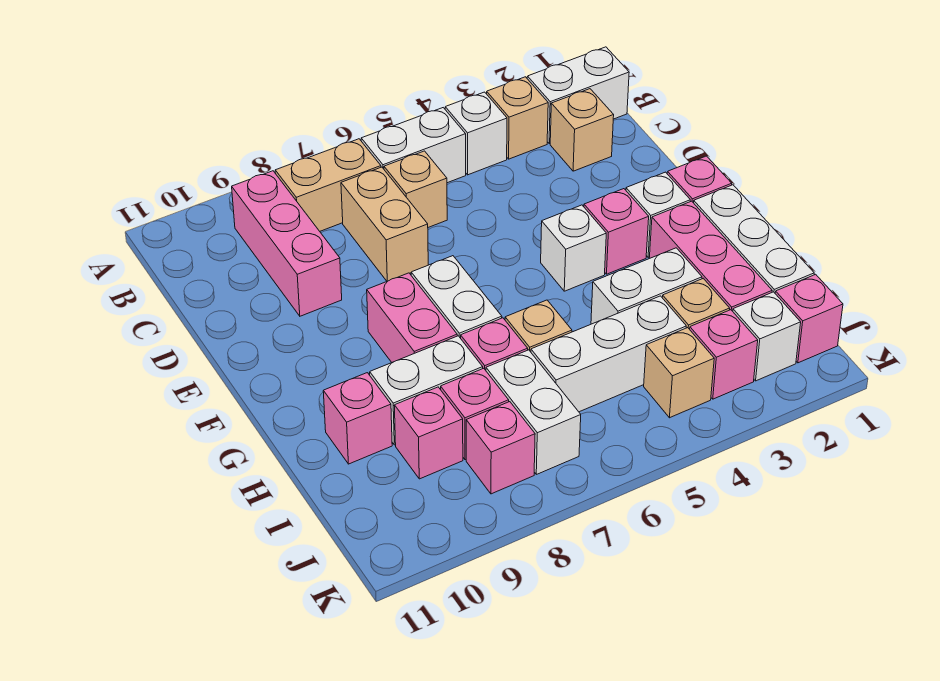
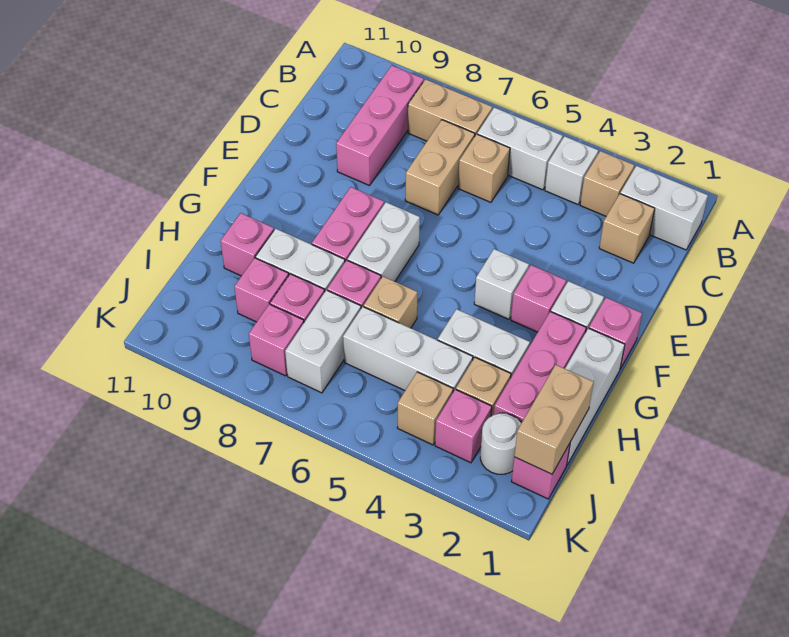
none -> tan 1x2 brick [514,365,594,474]
white 1x1 brick [733,292,801,381] -> white 1x1 round brick [480,413,521,474]

